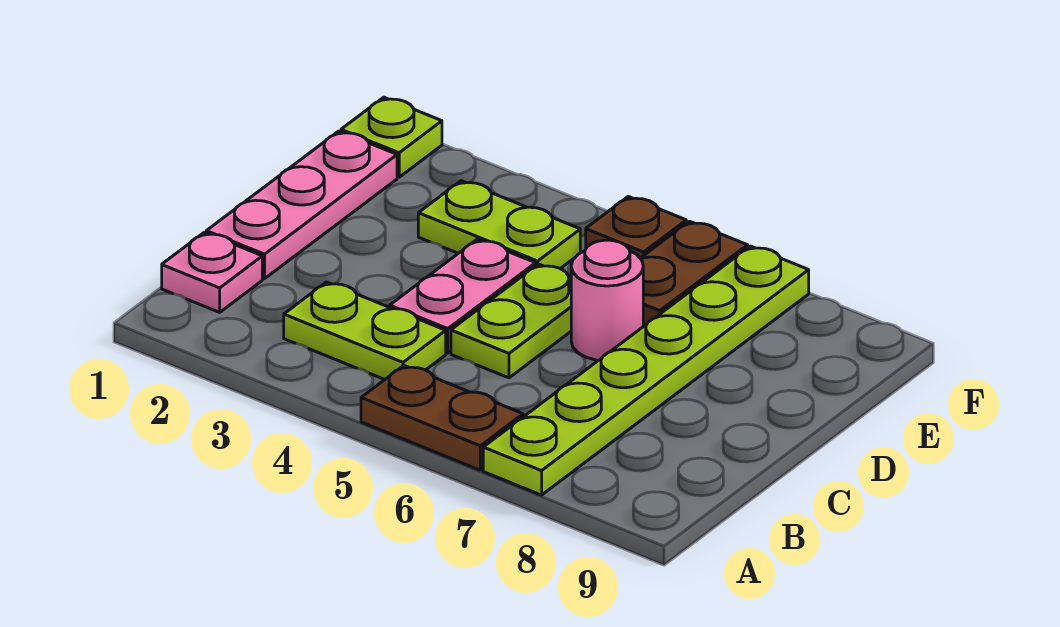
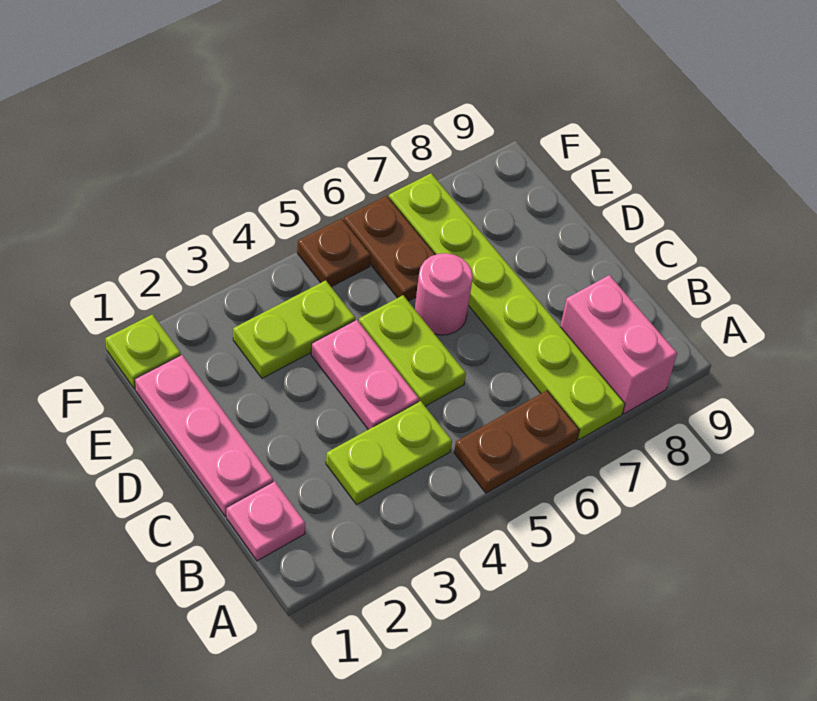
none -> pink 1x2 brick [560,275,677,414]

